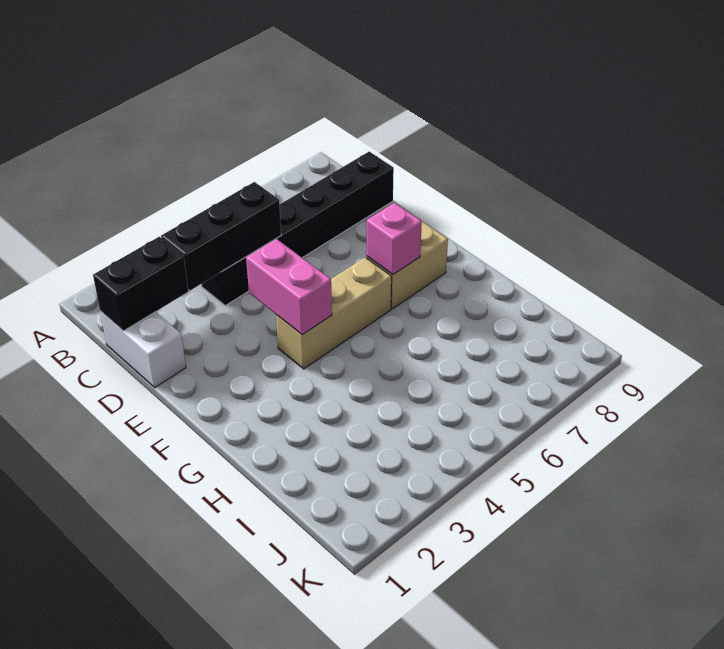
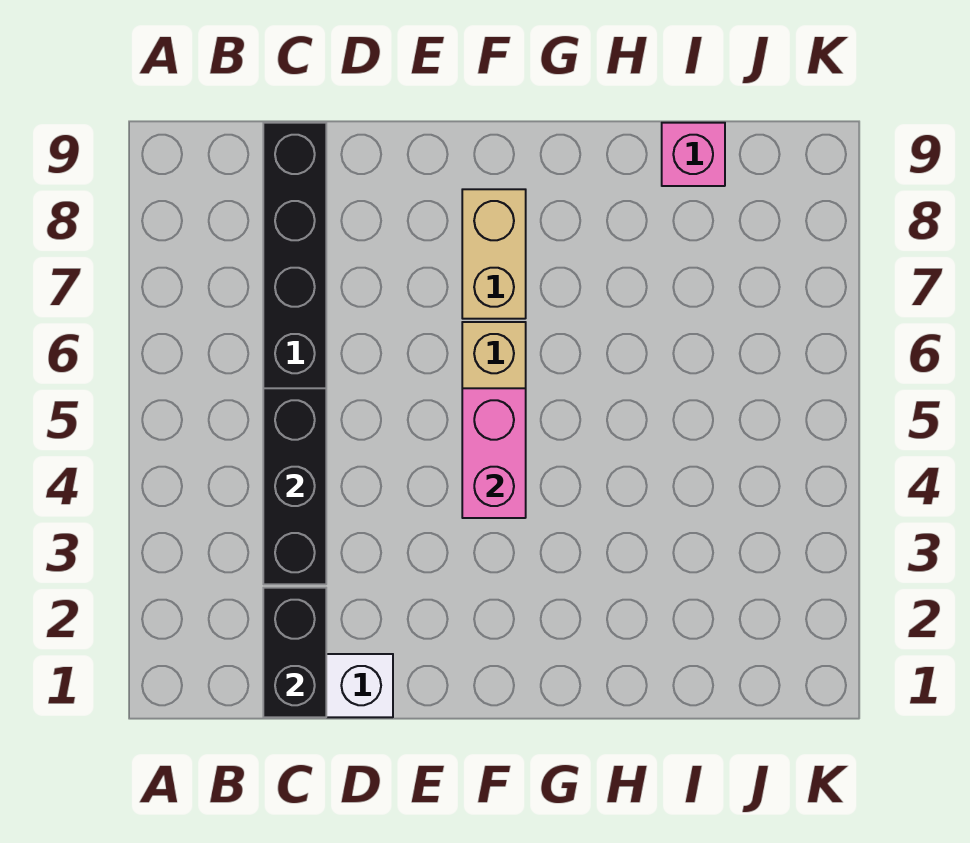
pink 1x2 brick [246,239,332,335] -> pink 1x2 brick turned to [462,388,526,518]
pink 1x1 brick [366,203,422,275] -> pink 1x1 brick moved to [662,123,725,186]

